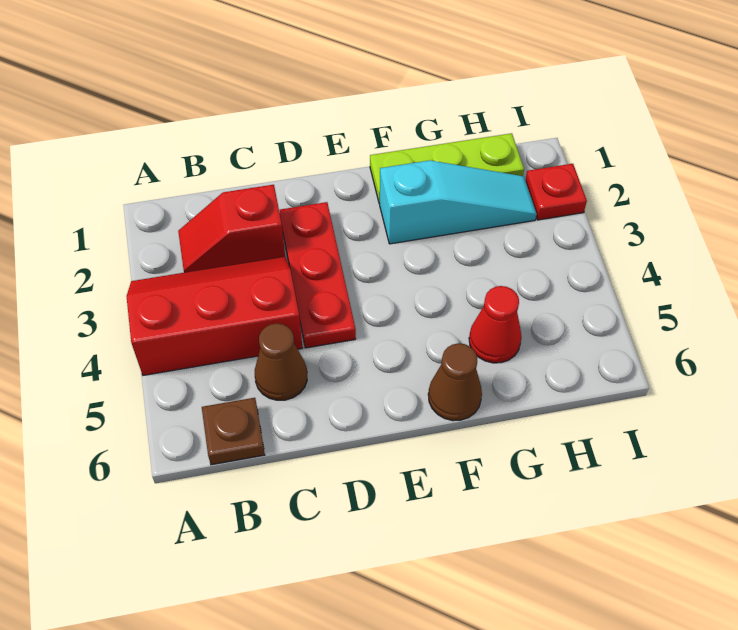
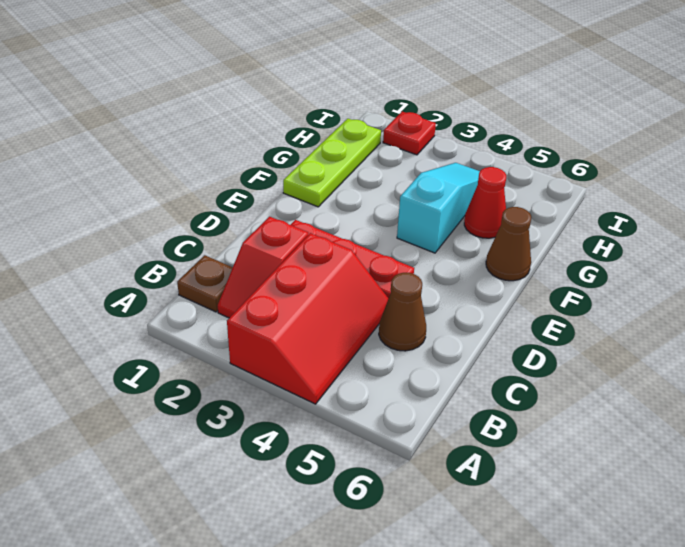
red 2x3 slope [127,256,303,375] -> red 2x3 slope turned to [227,233,389,404]
brown 1x1 plate [202,398,265,465] -> brown 1x1 plate moved to [177,255,233,312]
cyan 1x3 slope [379,160,536,244] -> cyan 1x3 slope moved to [397,163,480,253]

